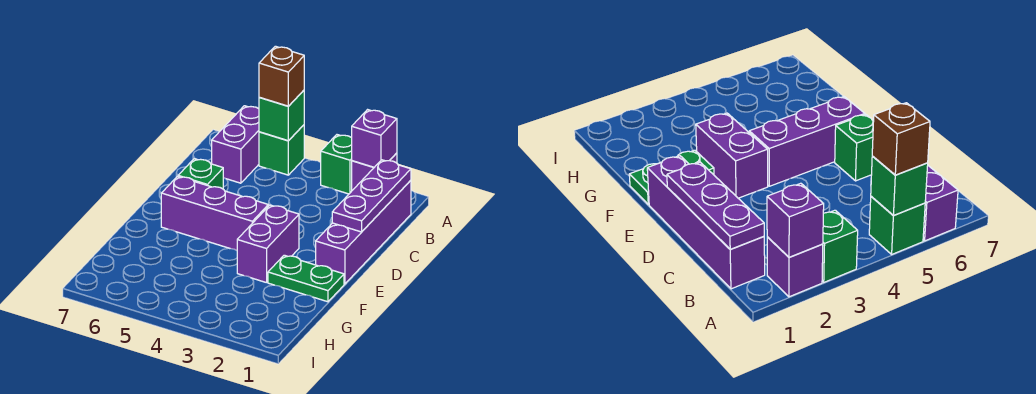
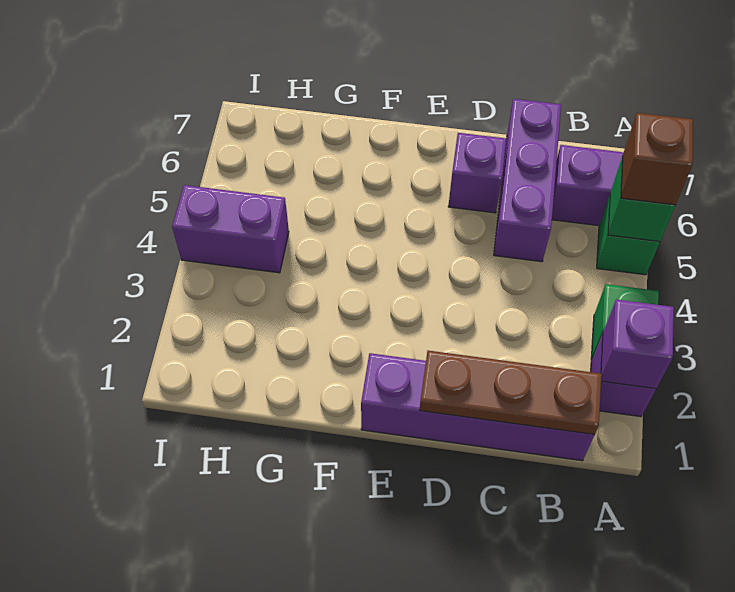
purple 1x3 plate [332,160,411,232] -> brown 1x3 plate [420,351,602,435]
green 1x1 brick [178,159,223,189] -> purple 1x1 brick [448,133,506,213]
purple 1x2 brick [237,205,299,283] -> purple 1x2 brick moved to [172,185,289,273]
purple 1x3 brick [161,176,268,250] -> purple 1x3 brick moved to [494,99,561,262]
green 1x2 plate [268,255,344,302] -> none

